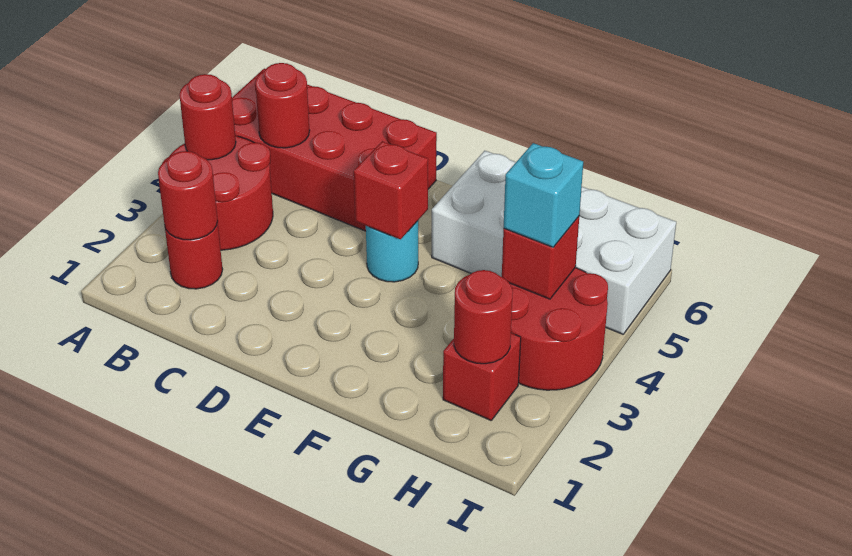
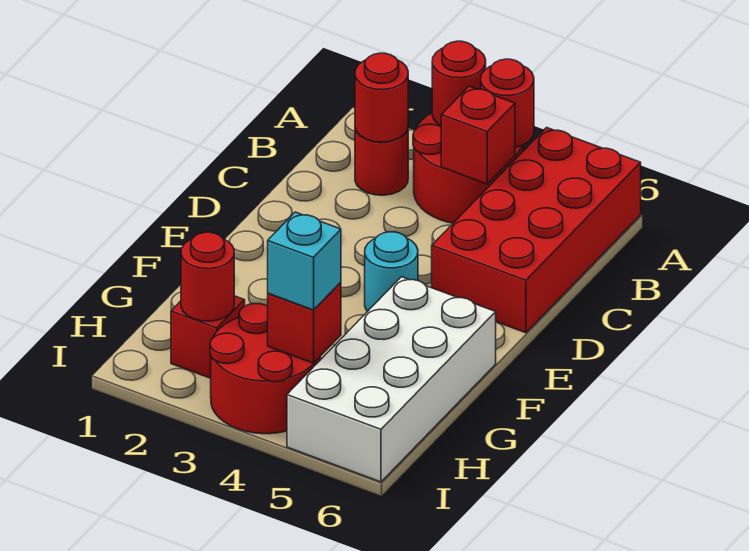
red 1x1 round brick [255,63,310,148] -> red 1x1 round brick moved to [432,41,486,126]
red 1x1 brick [354,141,428,239] -> red 1x1 brick moved to [441,86,515,184]

